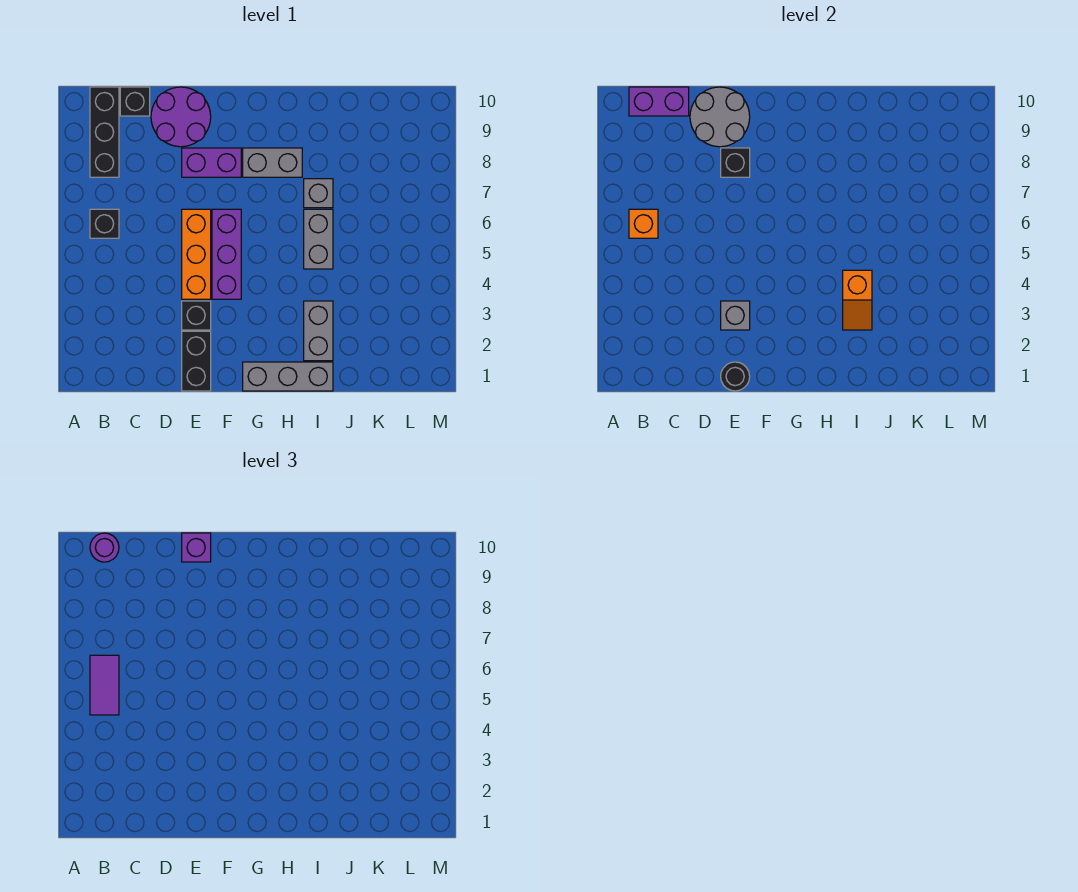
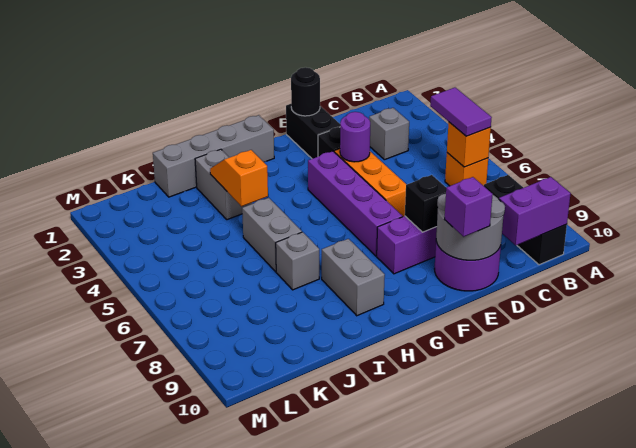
black 1x1 brick [90,209,119,238] -> orange 1x1 brick [445,153,488,186]
purple 1x1 round brick [90,533,119,562] -> purple 1x1 round brick moved to [340,112,370,162]
black 1x1 brick [120,87,150,116] -> none
grey 1x1 brick [721,301,750,330] -> grey 1x1 brick moved to [369,108,409,160]
purple 1x3 brick [212,209,241,299] -> purple 1x4 brick [308,151,403,256]
grey 1x3 brick [243,362,333,391] -> grey 1x4 brick [153,115,274,197]
grey 1x2 brick [243,148,302,177] -> grey 1x2 brick turned to [322,239,385,316]

